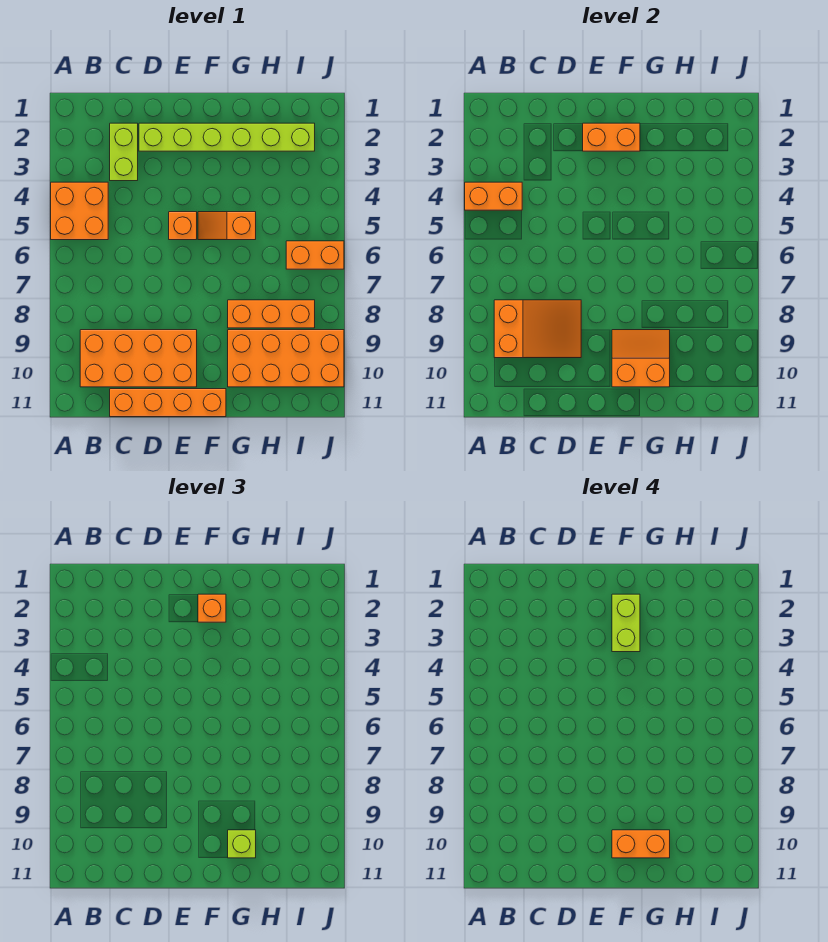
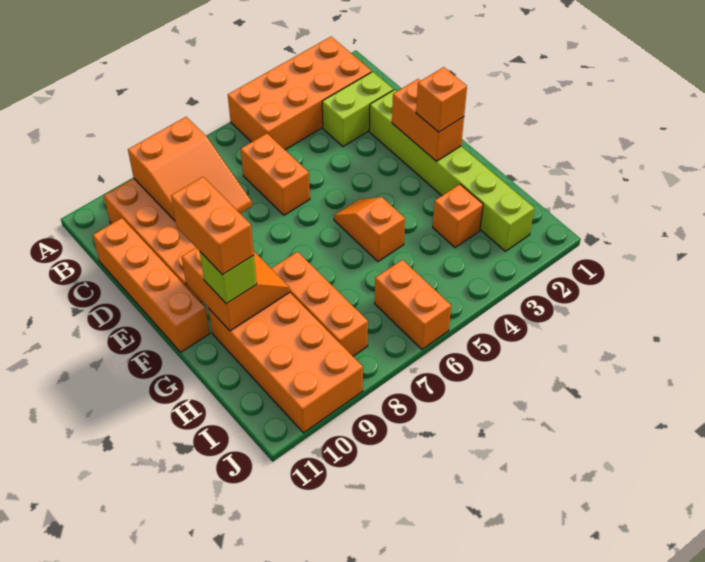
orange 2x2 brick [51,182,108,240] -> orange 2x4 brick [228,37,372,150]
orange 1x2 brick [465,182,522,210] -> orange 1x2 brick moved to [241,134,310,215]
orange 1x1 brick [169,212,197,240] -> orange 1x1 brick moved to [433,184,483,247]
lime 1x2 brick [612,594,640,652] -> none

